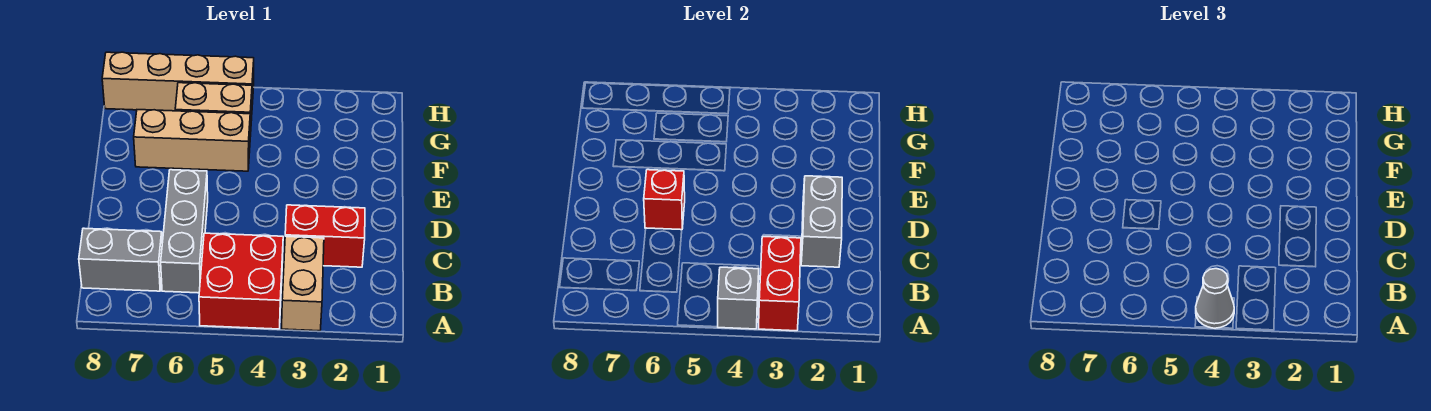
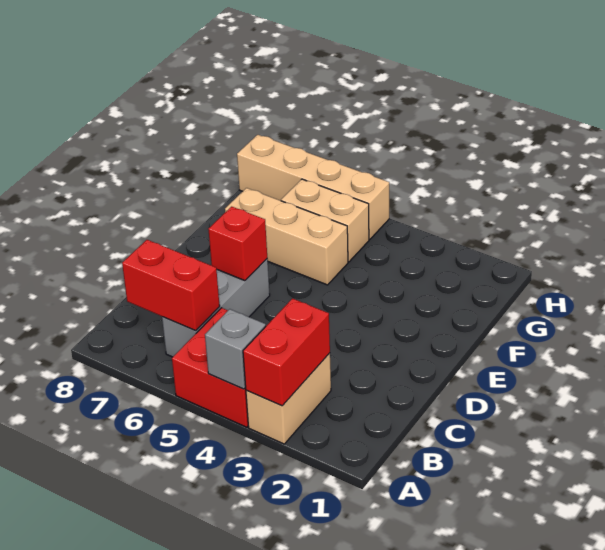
grey 1x1 cone [1196,269,1234,328] -> none
grey 1x2 brick [79,228,162,291] -> none
red 1x2 brick [285,205,365,267] -> red 1x2 brick moved to [122,240,220,330]
grey 1x2 brick [801,176,842,267] -> none

